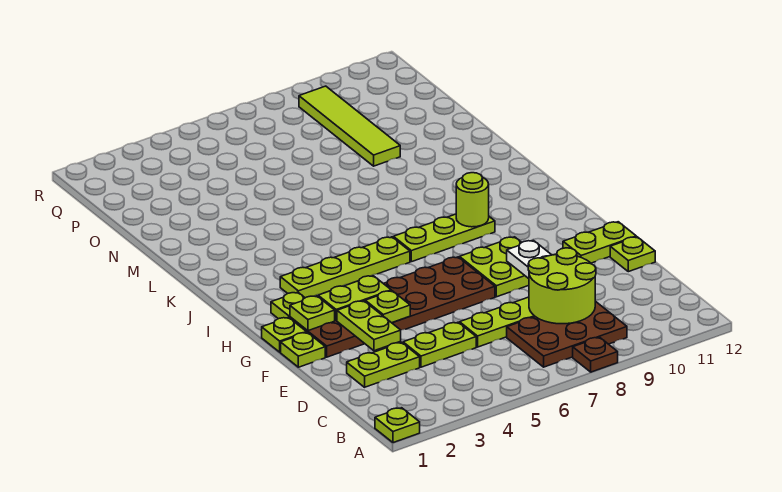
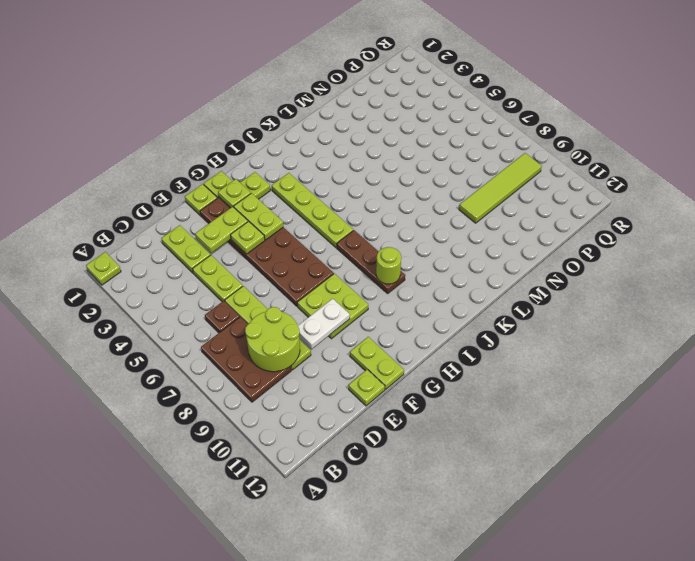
brown 1x1 plate [573,337,618,372] -> brown 1x1 plate moved to [205,301,240,333]
lime 1x3 plate [393,214,495,262] -> brown 1x3 plate [337,230,405,294]

